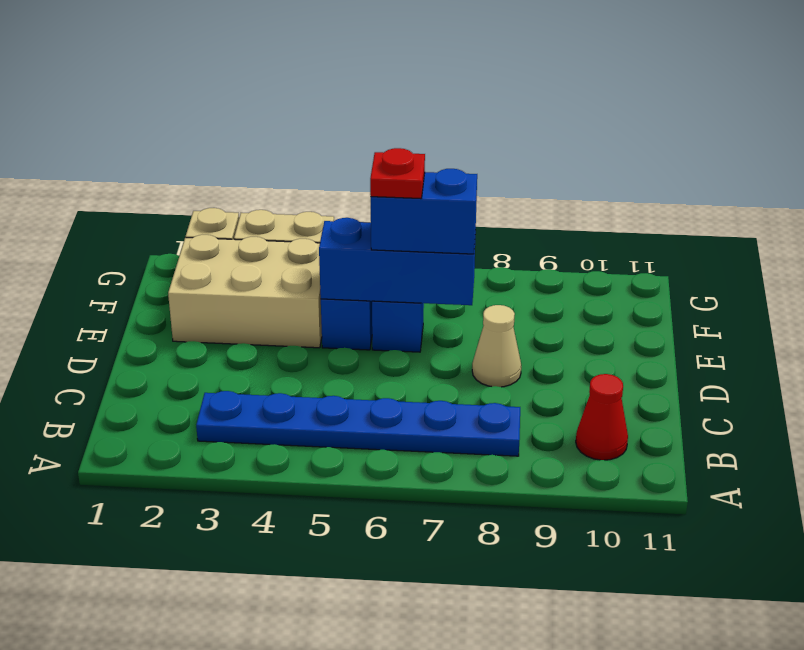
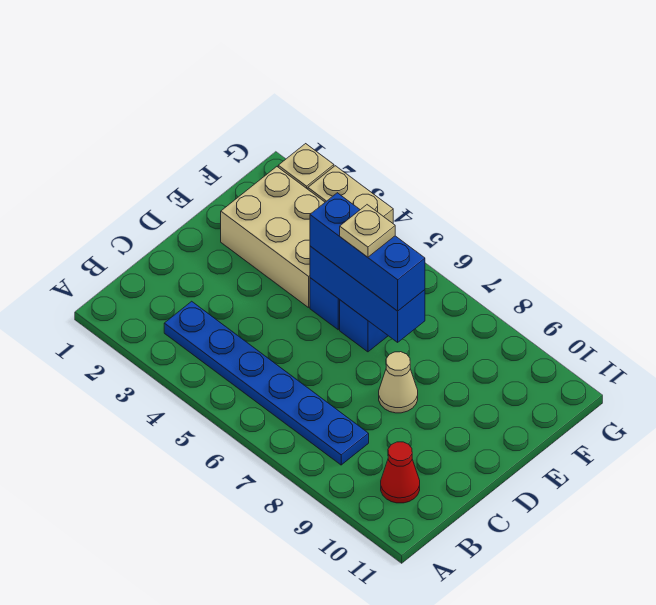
blue 1x2 brick [371,169,477,254] -> blue 1x3 brick [310,193,425,311]
red 1x1 plate [370,148,425,199] -> tan 1x1 plate [340,205,395,257]

